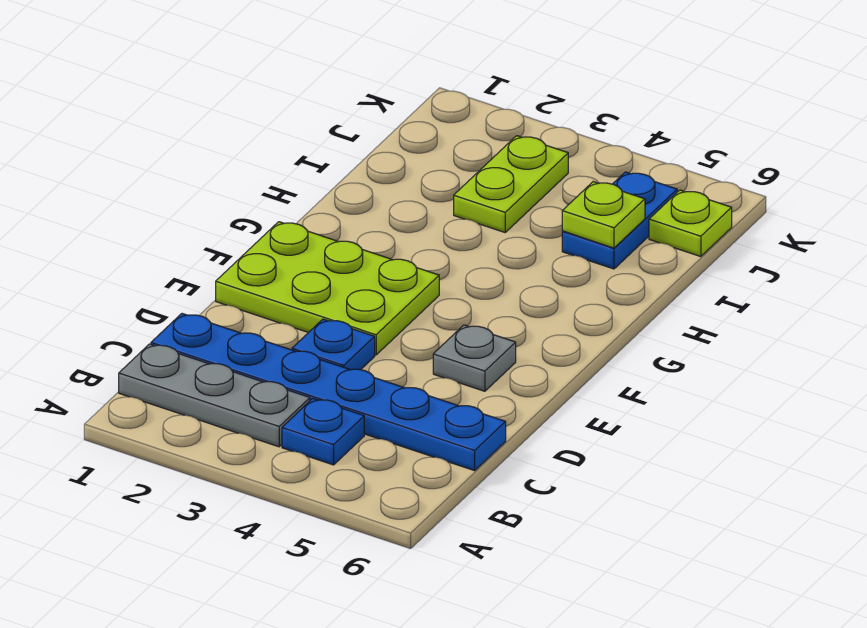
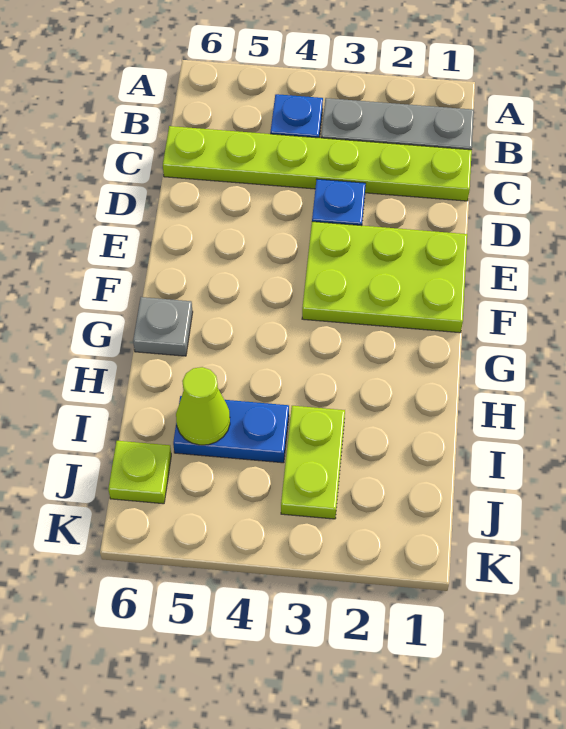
blue 1x6 plate [151,314,506,471] -> lime 1x6 plate [163,126,472,201]
grey 1x1 plate [433,325,516,391] -> grey 1x1 plate moved to [133,297,193,356]
blue 1x2 plate [562,172,677,269] -> blue 1x2 plate turned to [173,396,289,463]
lime 1x1 plate [562,182,645,248] -> lime 1x1 cone [176,367,230,445]

